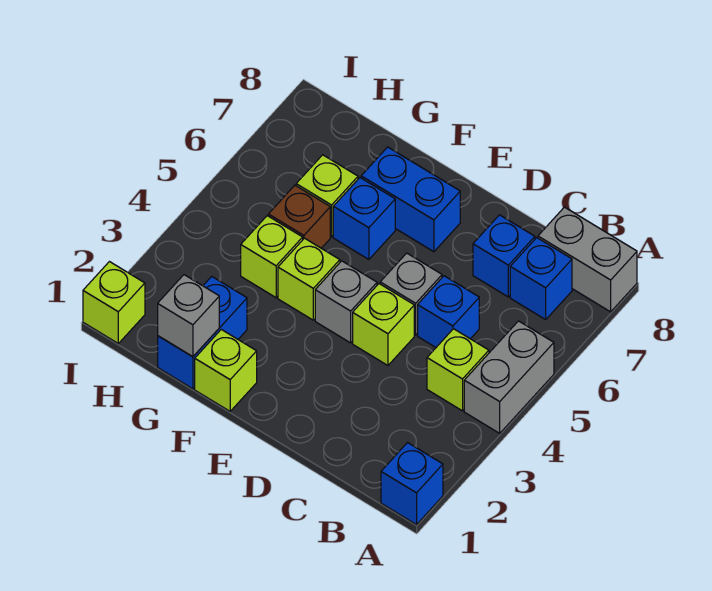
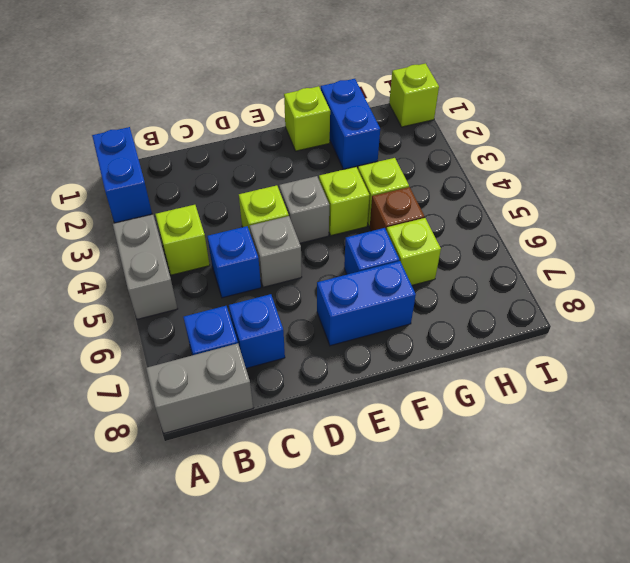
blue 1x1 brick [381,443,443,525] -> blue 1x2 brick [92,127,152,223]
grey 1x1 brick [158,275,219,357] -> none

